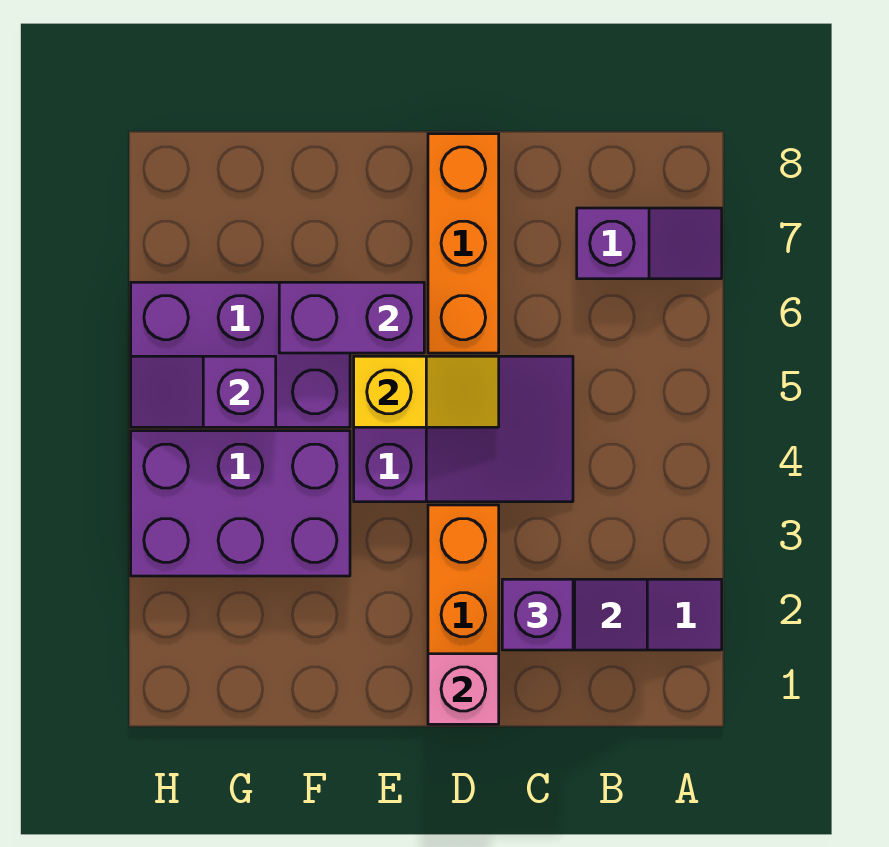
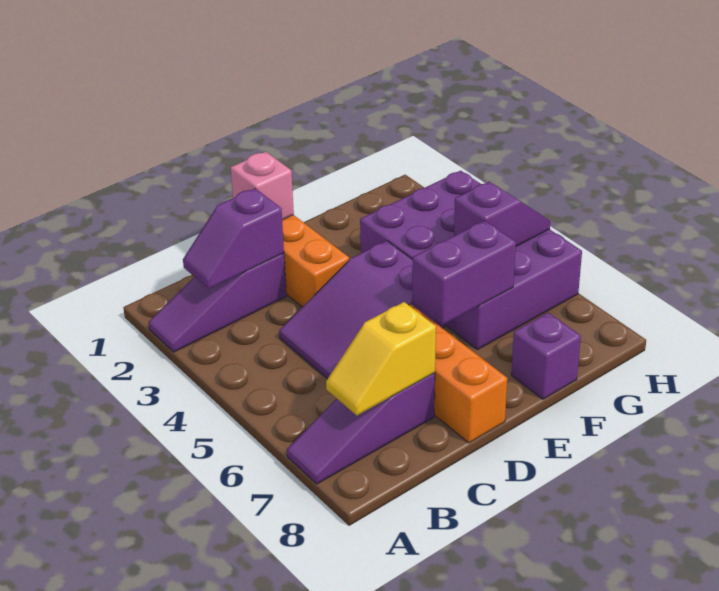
purple 1x2 slope [577,208,722,279] -> purple 1x3 slope [287,373,435,484]
purple 1x1 brick [502,579,573,650] -> purple 1x1 brick moved to [511,313,581,399]
yellow 1x2 slope [354,356,499,427] -> yellow 1x2 slope moved to [326,302,436,415]

